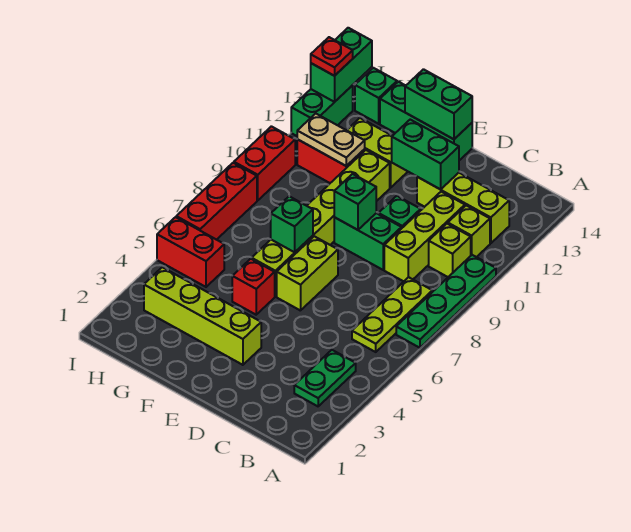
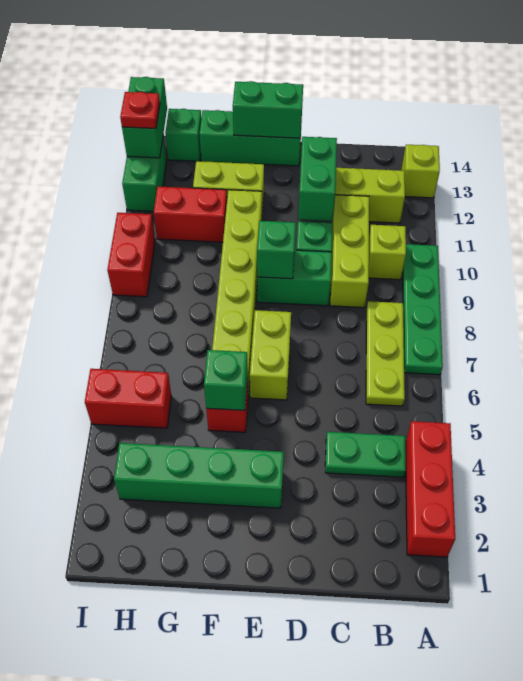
green 1x2 plate [294,350,356,406] -> green 1x2 plate turned to [325,432,406,477]
lime 1x1 brick [448,205,490,257] -> lime 1x1 brick moved to [401,145,440,198]
green 1x2 brick [392,120,459,189] -> green 1x2 brick turned to [298,137,337,221]
lime 1x4 brick [144,267,261,365] -> green 1x4 brick [114,443,284,508]
green 1x1 brick [271,196,313,252] -> green 1x1 brick moved to [204,350,248,410]
tan 1x2 plate [297,113,365,166] -> none
red 1x3 brick [176,163,257,240] -> red 1x3 brick moved to [405,421,455,557]

